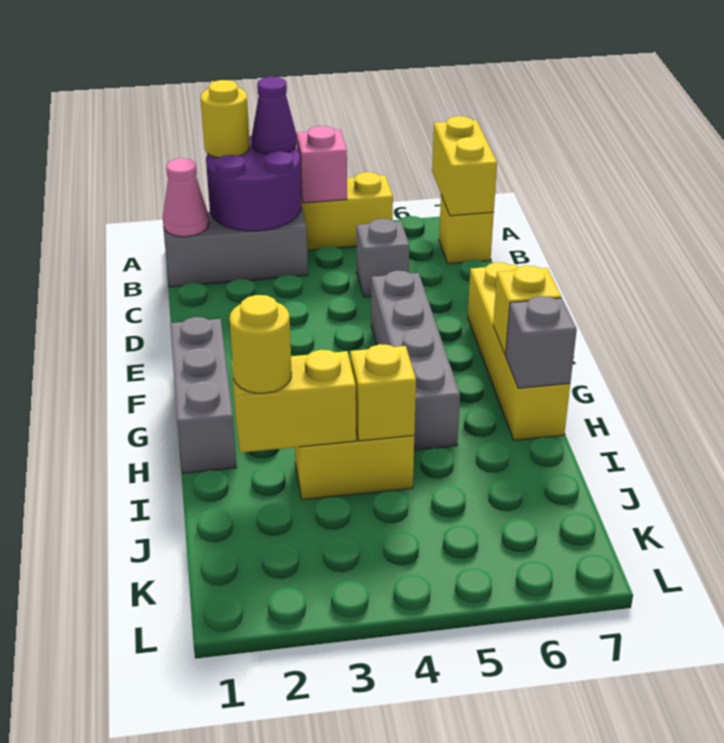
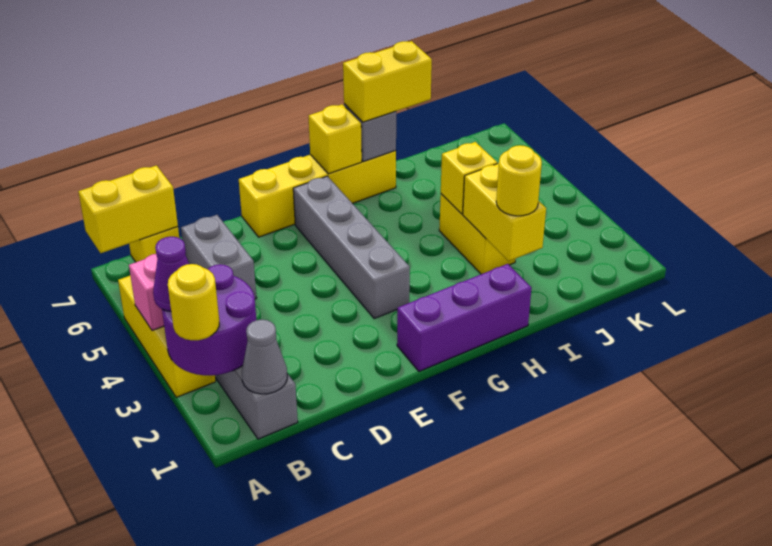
pink 1x1 cone [163,158,209,237] -> grey 1x1 cone [242,320,287,394]
grey 1x1 brick [357,219,409,297] -> grey 1x2 brick [181,215,257,299]
grey 1x4 brick [371,271,460,450] -> grey 1x4 brick turned to [293,176,410,319]
grey 1x3 brick [170,317,236,473] -> purple 1x3 brick [397,264,531,371]
none -> yellow 1x2 brick [343,41,432,122]

